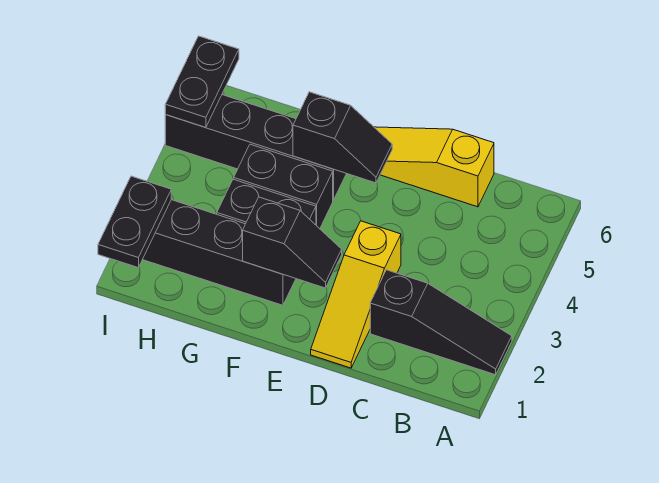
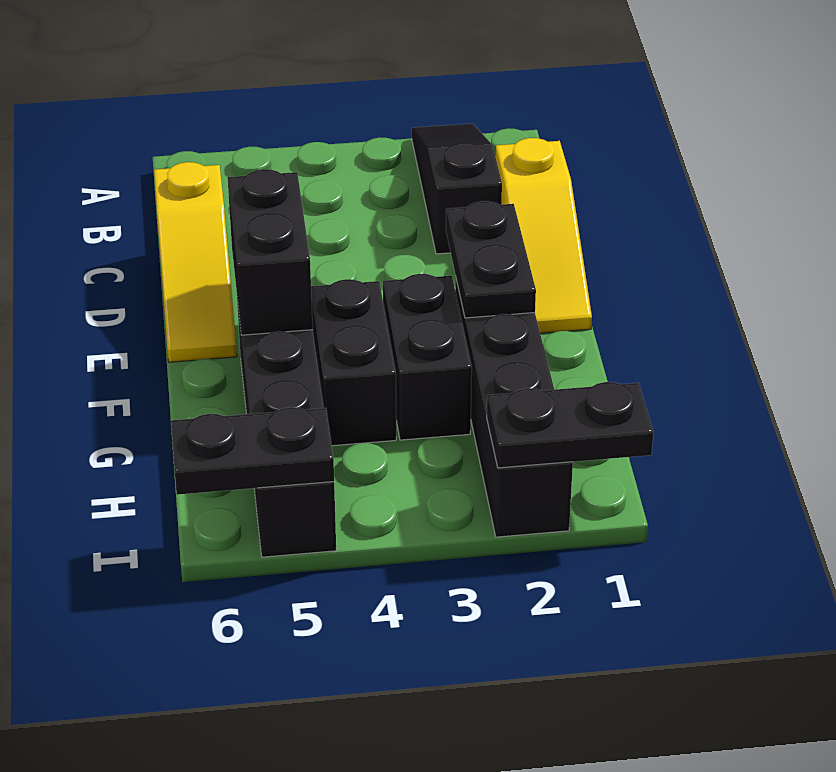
yellow 1x3 slope [311,221,401,368] -> yellow 1x3 slope turned to [495,138,592,333]
black 1x2 slope [243,197,342,288] -> black 1x2 plate [446,201,536,318]
black 1x2 slope [293,92,392,183] -> black 1x2 brick [228,169,313,335]

